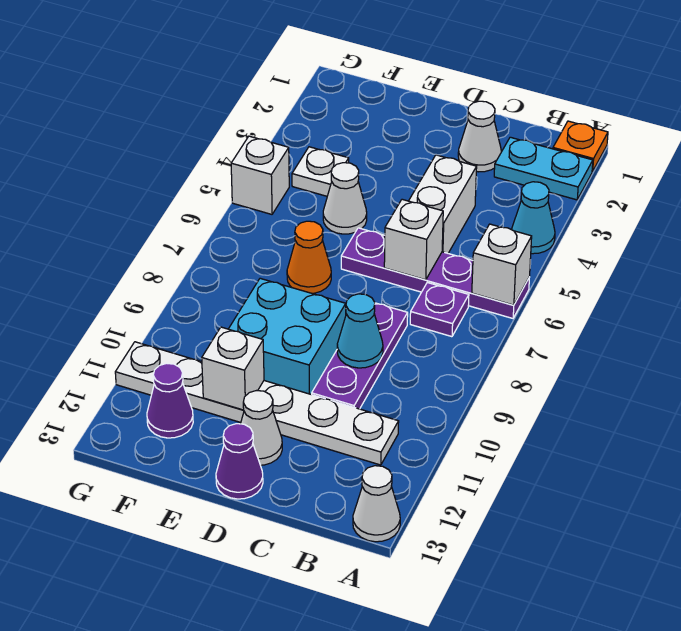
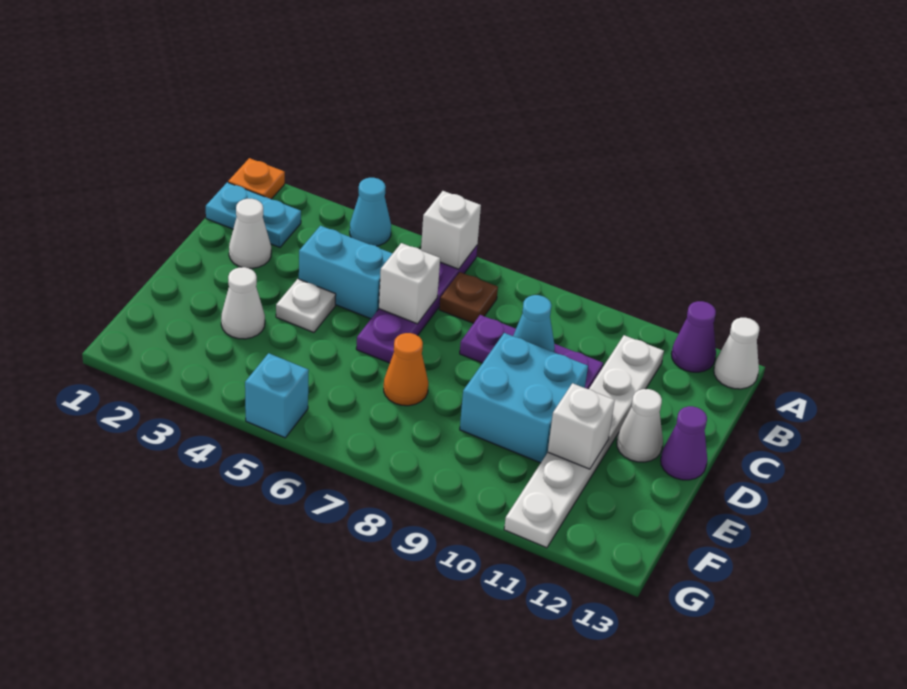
cyan 1x2 plate [494,137,593,200] -> cyan 1x2 plate turned to [206,182,301,247]
purple 1x1 plate [410,283,469,337] -> brown 1x1 plate [439,272,498,323]
white 1x2 brick [409,155,477,253] -> cyan 1x2 brick [299,226,393,319]
white 1x1 cone [323,163,367,234] -> white 1x1 cone moved to [221,267,265,339]
white 1x1 plate [292,147,349,196] -> white 1x1 plate moved to [276,279,336,332]
purple 1x1 cone [147,363,193,438] -> purple 1x1 cone moved to [671,301,716,372]
white 1x1 brick [231,136,289,214] -> cyan 1x1 brick [245,353,309,438]

